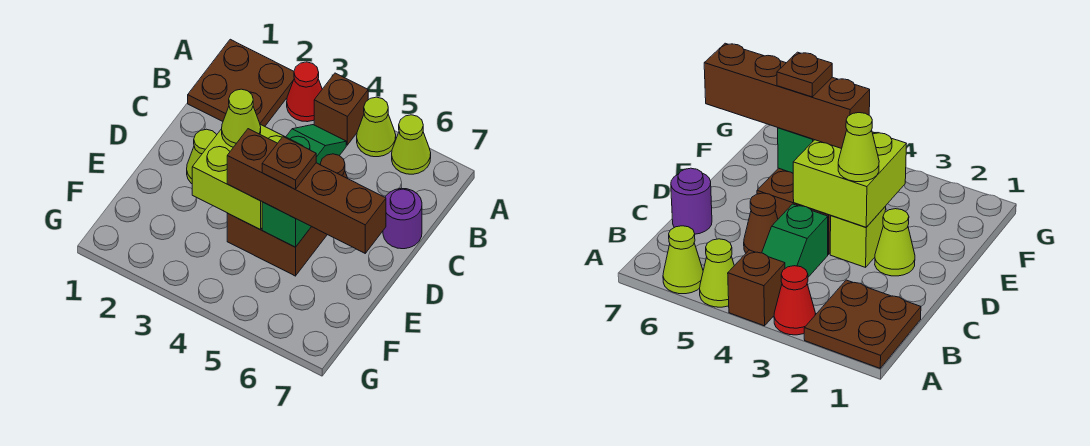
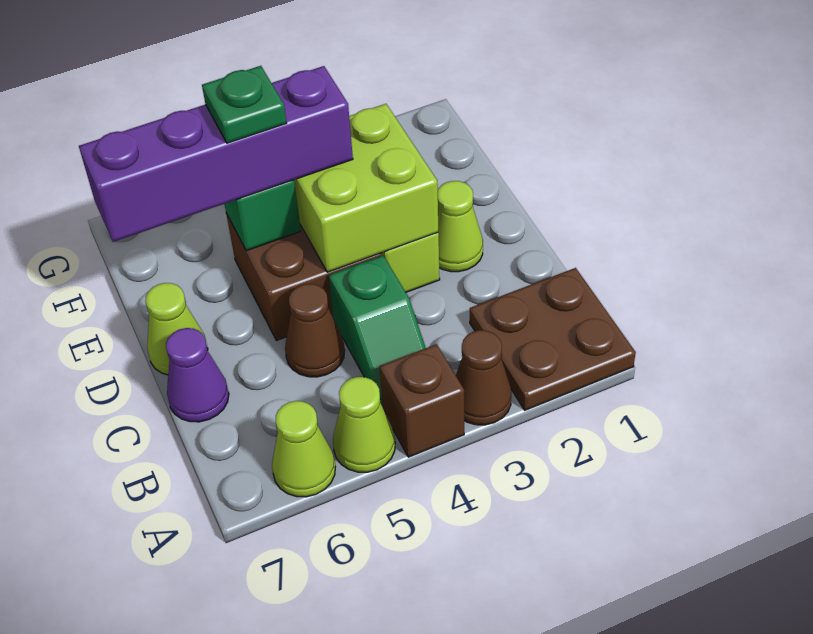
red 1x1 cone [287,62,322,122] -> brown 1x1 cone [456,330,511,425]
purple 1x1 round brick [383,188,422,249] -> purple 1x1 cone [166,328,229,422]
lime 1x1 cone [222,89,261,147] -> lime 1x1 cone moved to [145,283,208,375]
brown 1x4 brick [227,129,386,253] -> purple 1x4 brick [79,66,353,242]
brown 1x1 plate [262,137,316,189] -> green 1x1 plate [202,66,287,143]

